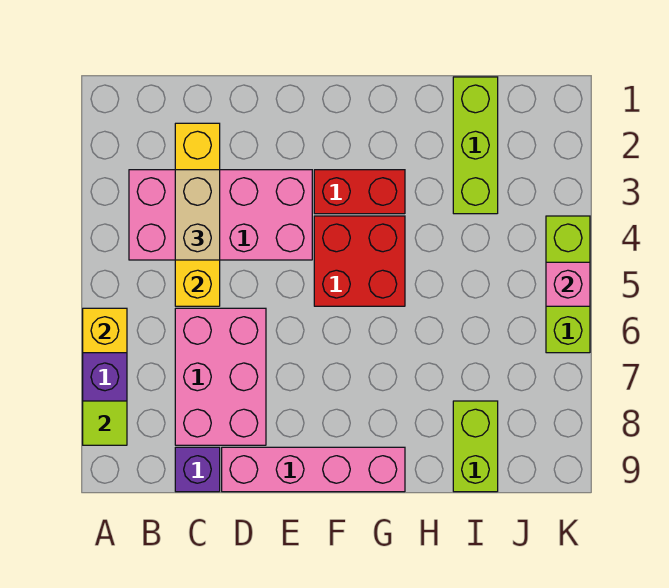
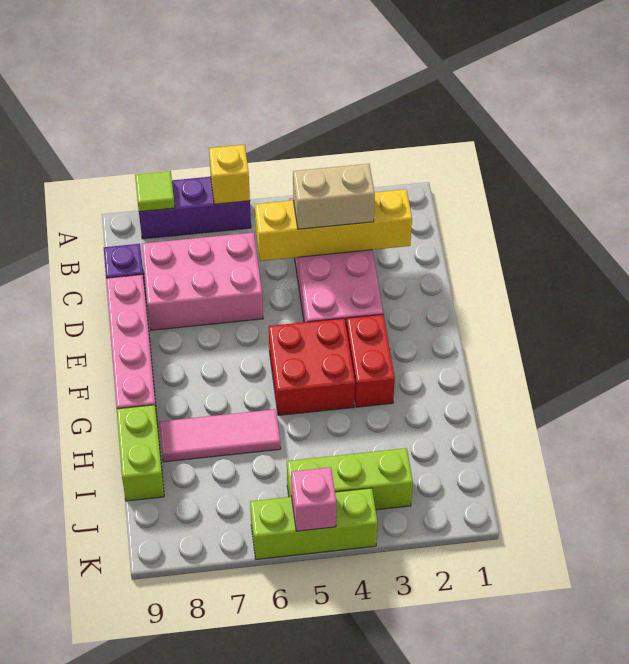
none -> pink 1x3 tile [159,409,281,462]
lime 1x3 brick [453,77,498,214] -> lime 1x3 brick moved to [287,448,413,510]
lime 1x2 brick [453,401,498,492] -> lime 1x2 brick turned to [117,405,164,501]

